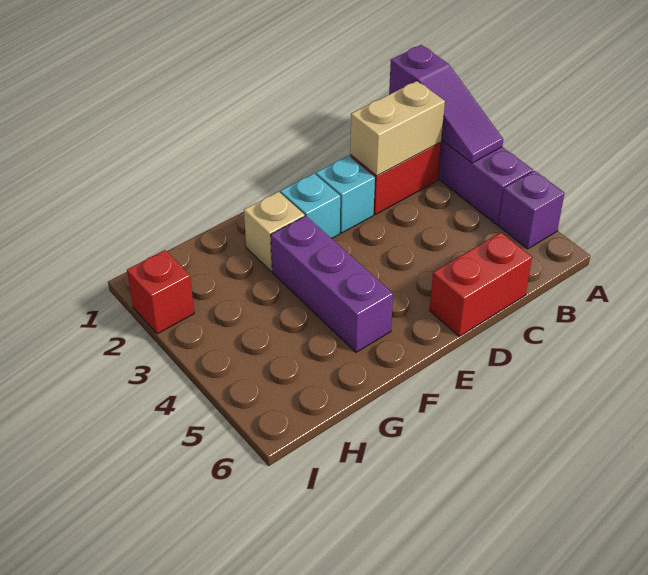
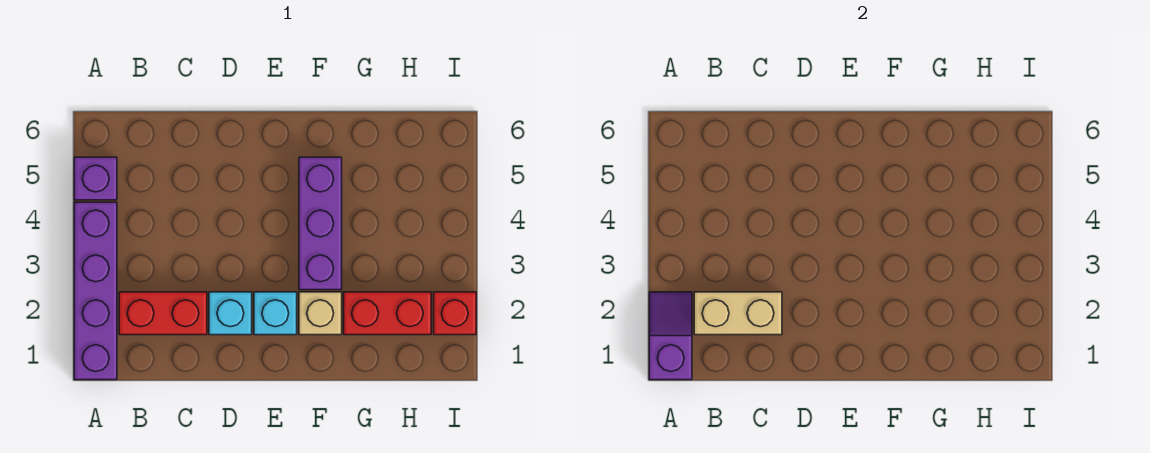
purple 1x3 slope [389,45,503,163] -> purple 1x2 slope [649,292,692,380]
red 1x2 brick [429,233,532,336] -> red 1x2 brick moved to [344,292,431,335]

